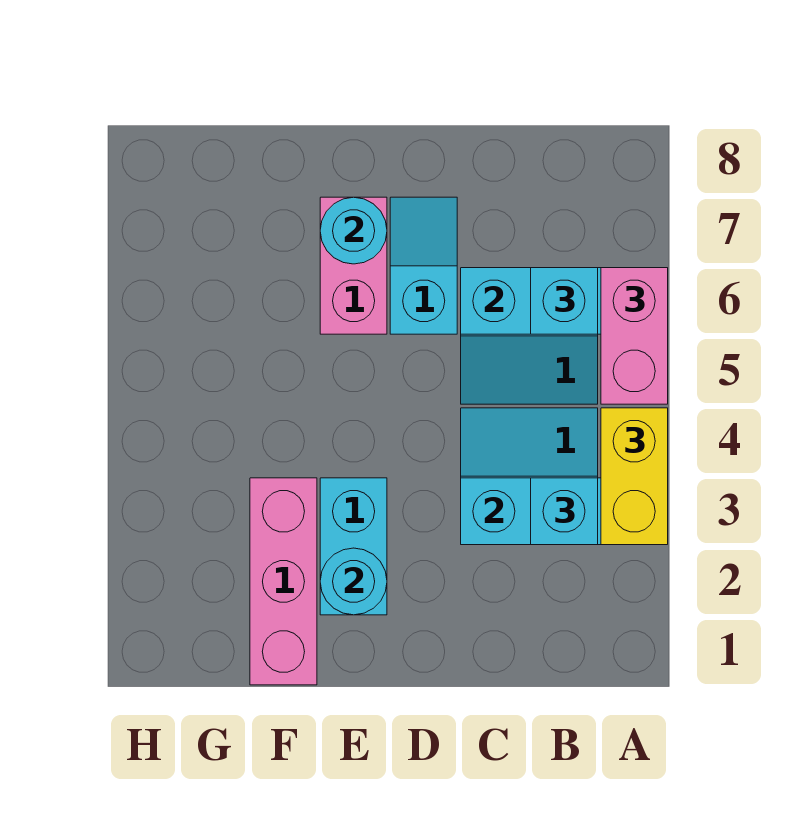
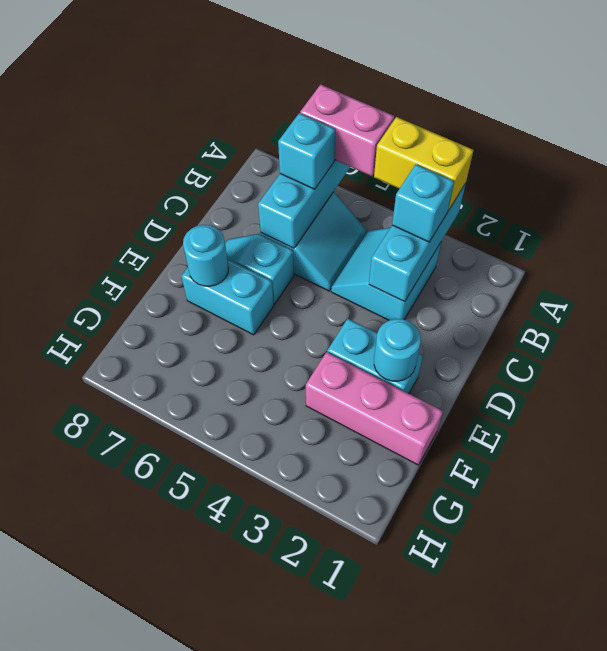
pink 1x2 brick [320,197,387,334] -> cyan 1x2 brick [181,259,274,335]

